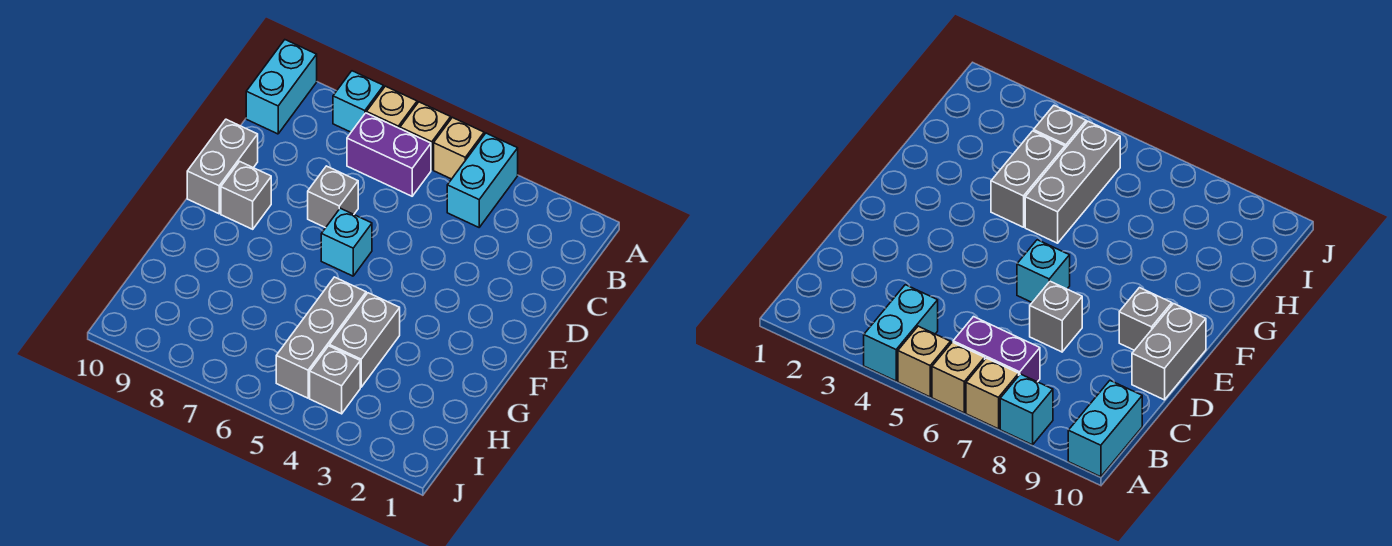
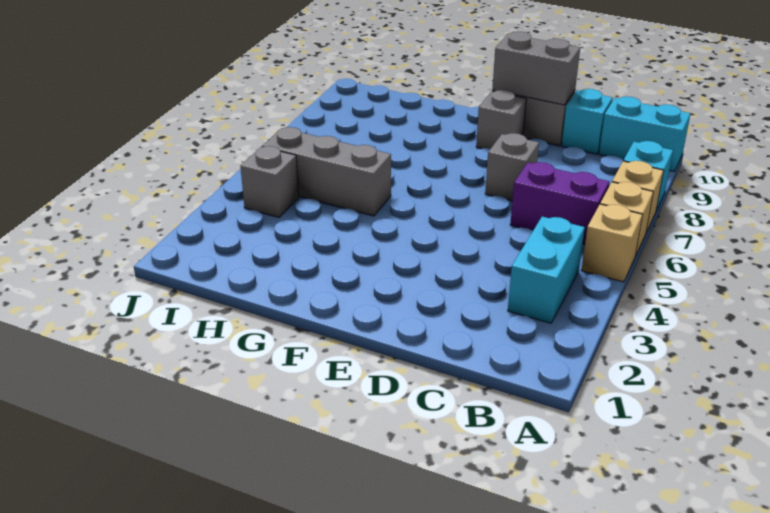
cyan 1x2 brick [447,133,518,227] -> cyan 1x2 brick turned to [508,217,585,323]
purple 1x2 brick [347,113,431,196] -> purple 1x2 brick turned to [510,162,609,244]
cyan 1x1 brick [321,208,372,276] -> cyan 1x1 brick moved to [562,89,613,154]
grey 1x2 brick [329,293,400,387] -> grey 1x2 brick moved to [492,31,580,105]

